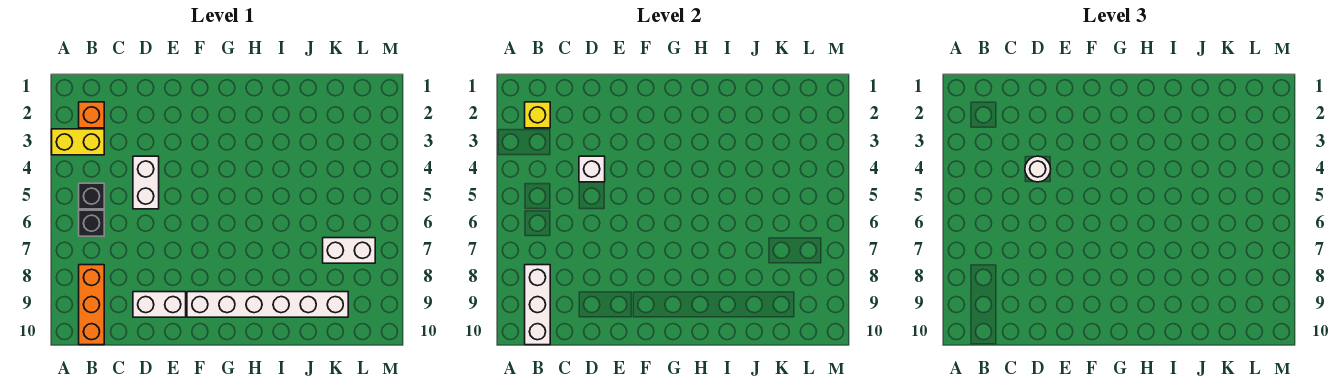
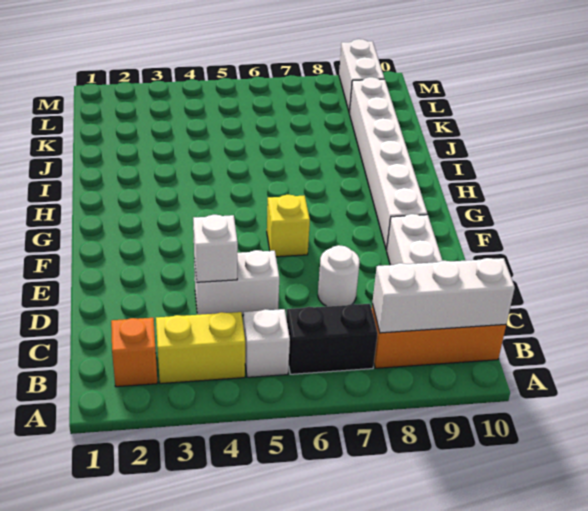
yellow 1x2 brick [52,129,104,155] -> yellow 1x2 brick turned to [156,312,245,384]
yellow 1x1 brick [525,102,550,128] -> yellow 1x1 brick moved to [267,195,310,257]
black 1x1 brick [79,183,104,209] -> white 1x1 brick [243,309,290,377]
black 1x1 brick [79,210,104,236] -> black 1x2 brick [286,304,378,374]
white 1x1 round brick [1025,156,1051,182] -> white 1x1 round brick moved to [318,245,360,306]
white 1x2 brick [323,238,375,263] -> white 1x2 brick moved to [339,39,384,113]

